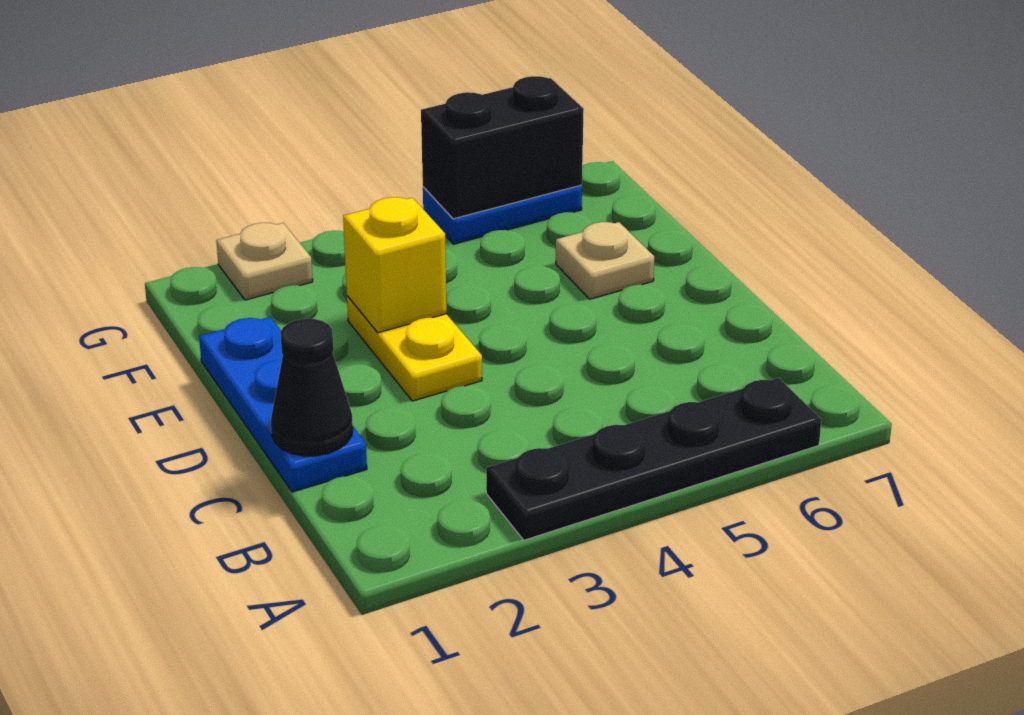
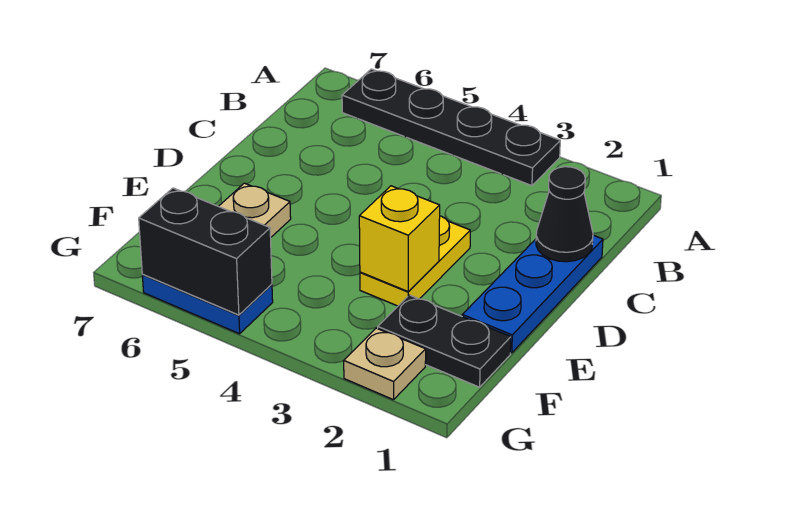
none -> black 1x2 plate [378,295,511,387]

